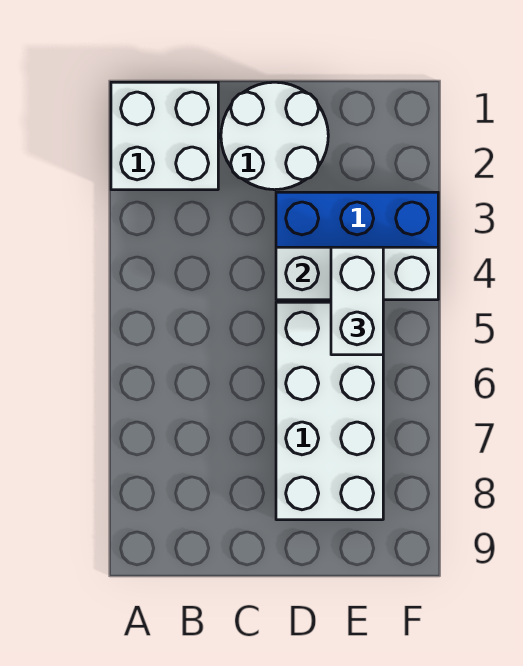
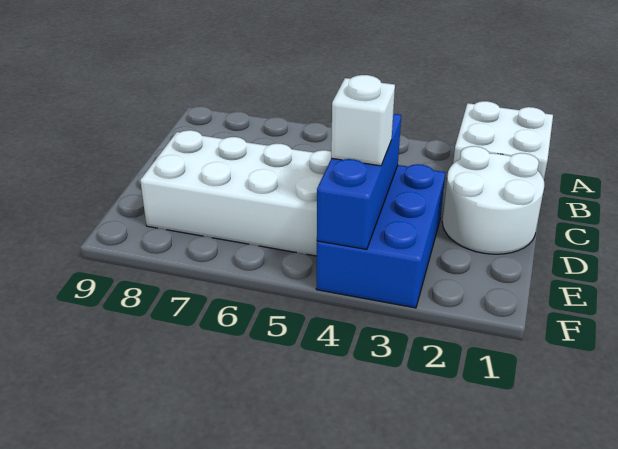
white 1x3 brick [276,247,438,300] -> blue 1x3 brick [317,114,401,249]
white 1x2 brick [331,247,383,355] -> white 1x1 brick [331,75,395,166]

